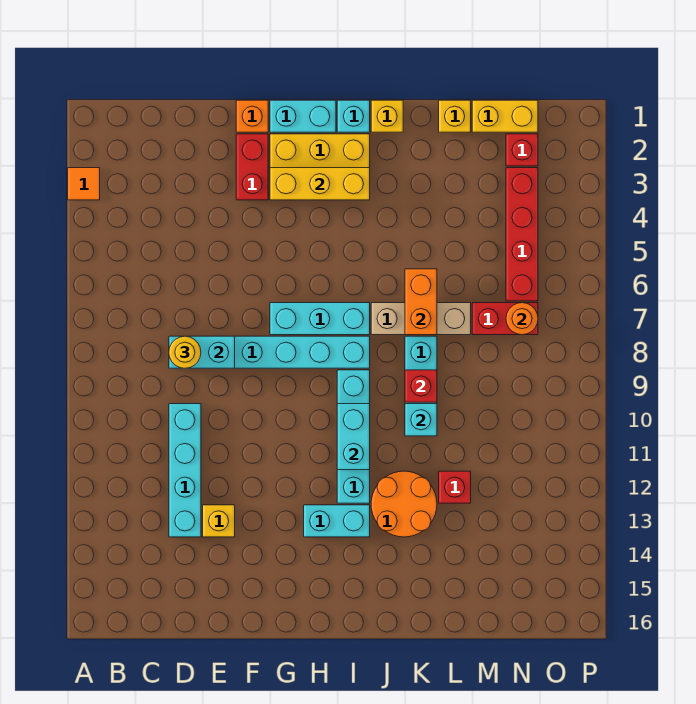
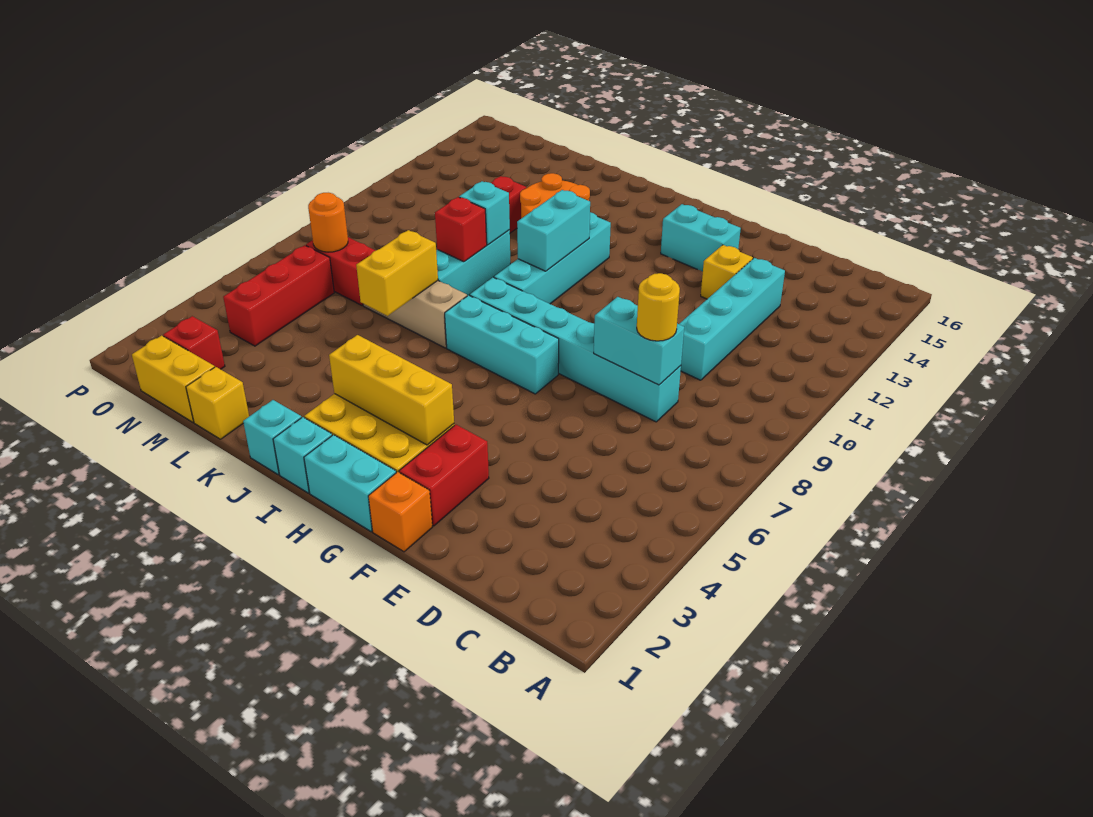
orange 1x1 tile [68,168,100,200] -> none
cyan 1x2 brick [304,505,370,537] -> cyan 1x2 brick moved to [661,204,741,272]
yellow 1x1 brick [371,100,403,132] -> cyan 1x1 brick [243,400,302,474]
orange 1x2 brick [405,269,437,335] -> yellow 1x2 brick [356,230,438,316]
red 1x4 brick [506,168,538,301] -> red 1x3 brick [223,245,334,346]

